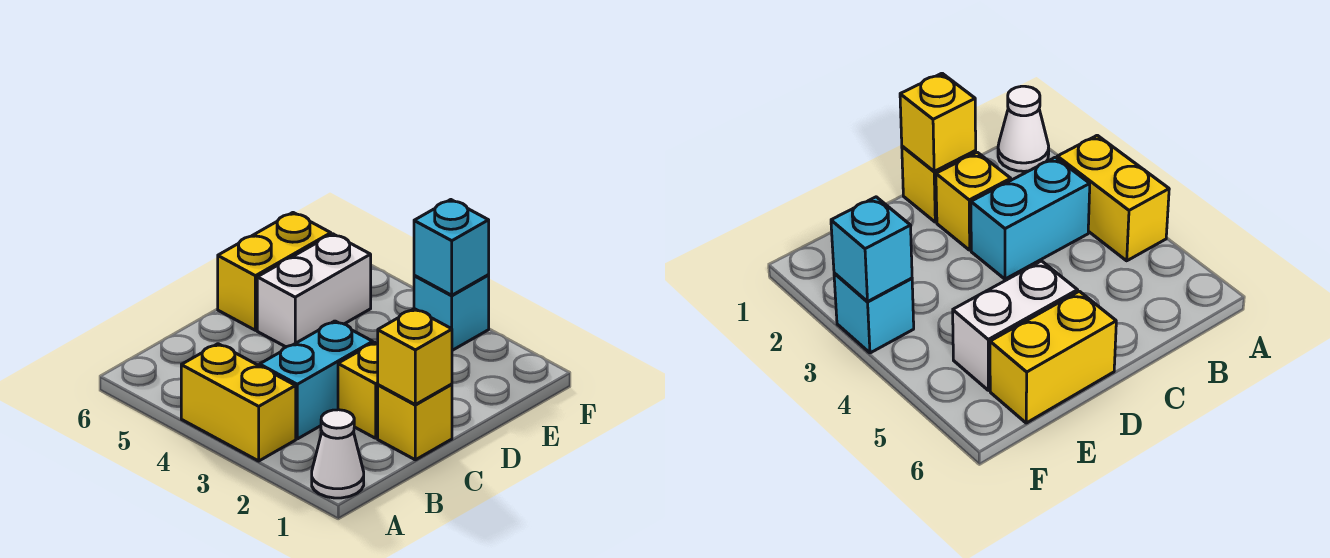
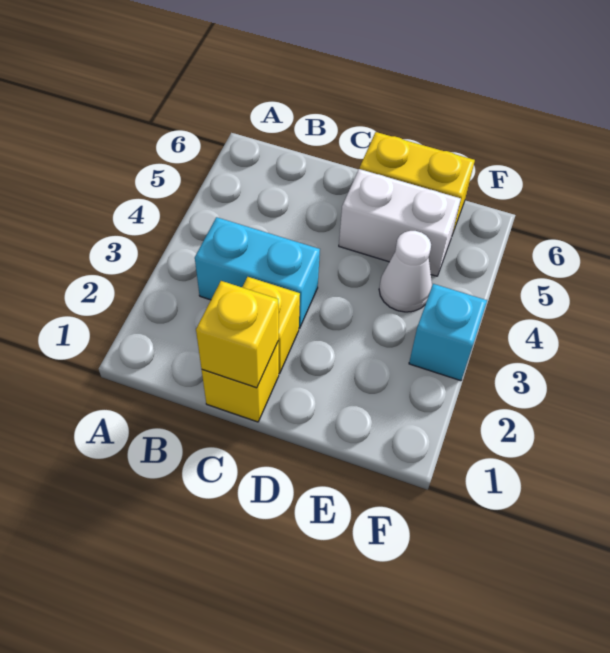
white 1x1 cone [312,410,364,498] -> white 1x1 cone moved to [379,231,432,312]
yellow 1x2 brick [181,344,296,461] -> none
cyan 1x1 brick [414,200,489,295] -> none

